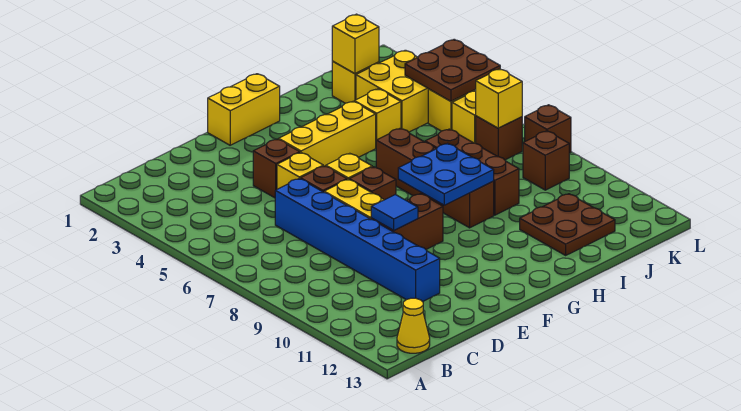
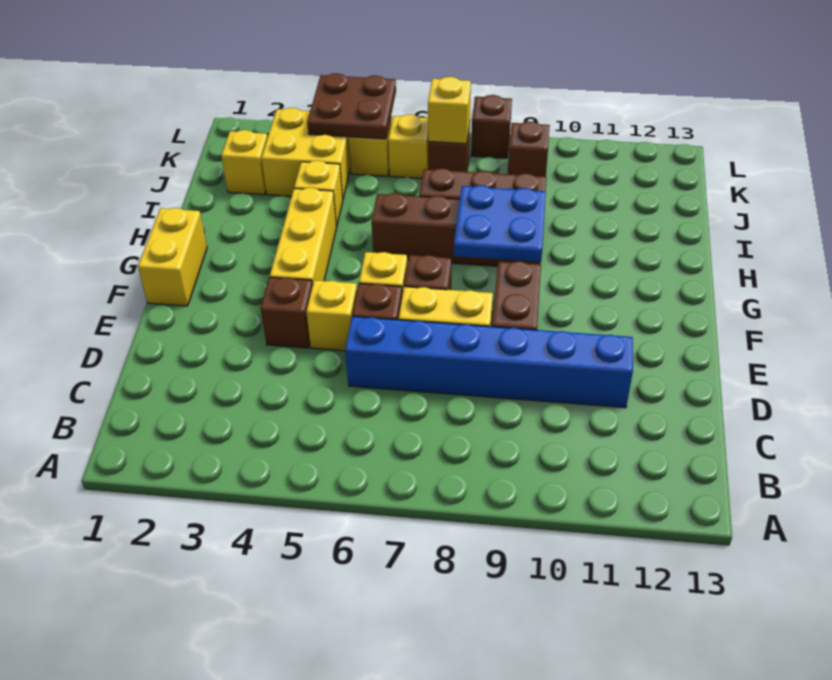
yellow 1x1 cone [397,298,430,353] -> none
blue 1x1 tile [371,195,418,230] -> none
brown 2x2 plate [520,194,615,255] -> none
yellow 1x1 brick [332,14,379,74] -> none

